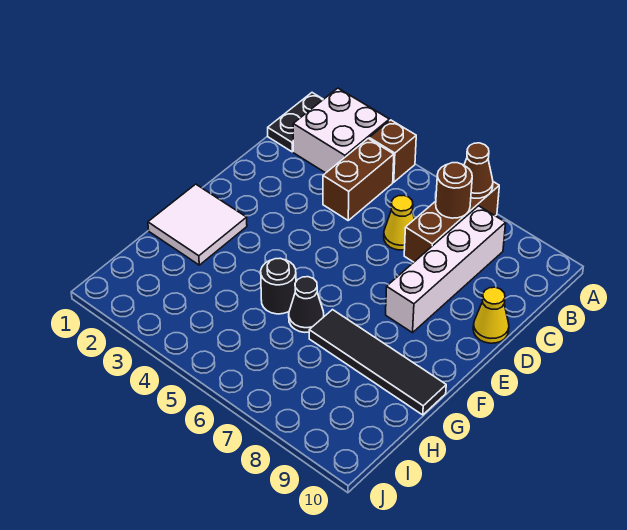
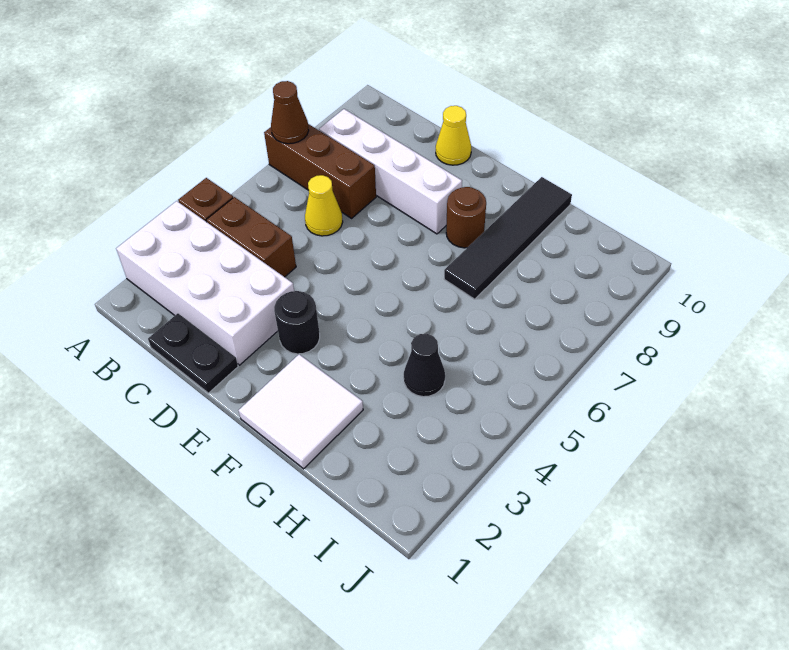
black 1x2 plate [268,93,323,152] -> black 1x2 plate moved to [148,314,238,393]
white 2x2 brick [293,88,389,173] -> white 2x4 brick [116,201,294,365]
brown 1x1 round brick [436,163,472,218] -> brown 1x1 round brick moved to [446,187,486,248]
black 1x1 round brick [261,258,296,314] -> black 1x1 round brick moved to [274,291,320,354]
black 1x1 cone [289,277,324,332] -> black 1x1 cone moved to [404,334,445,397]

